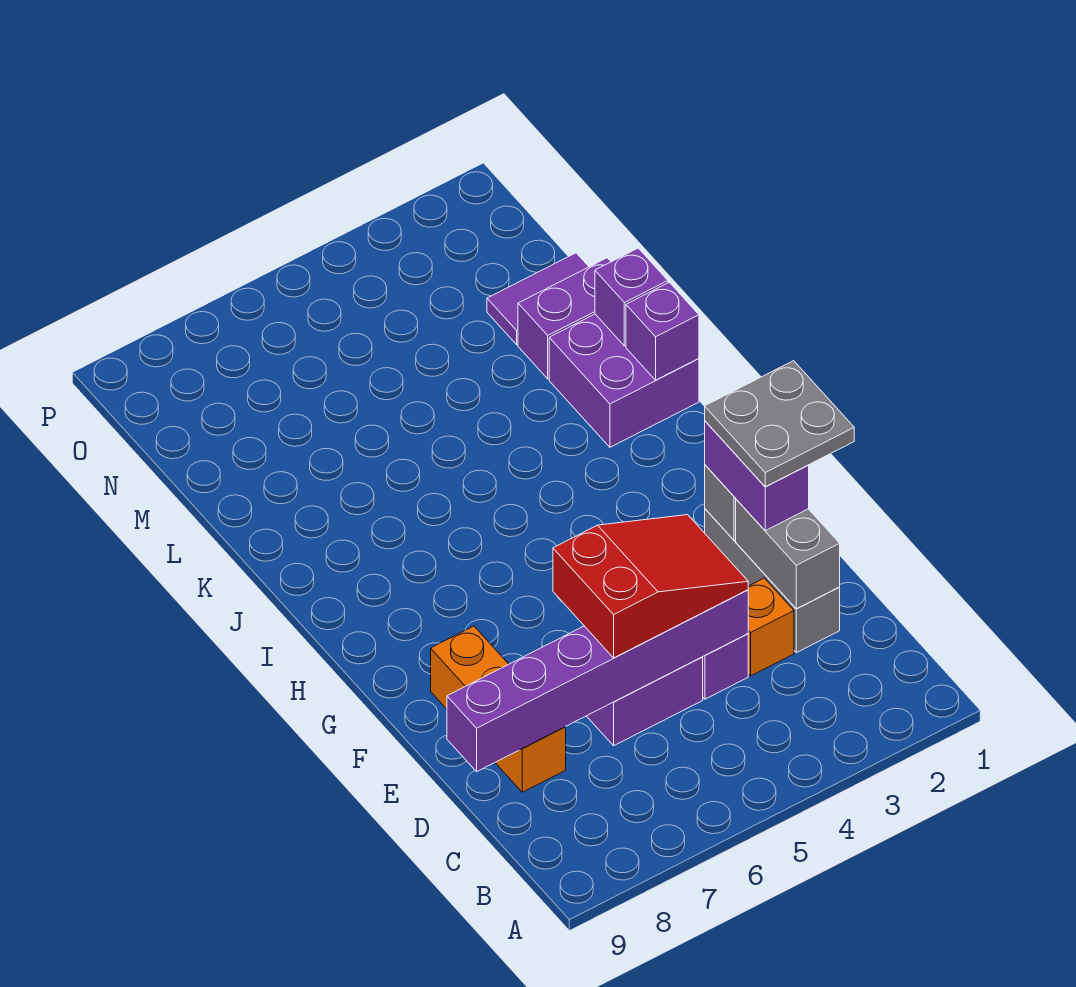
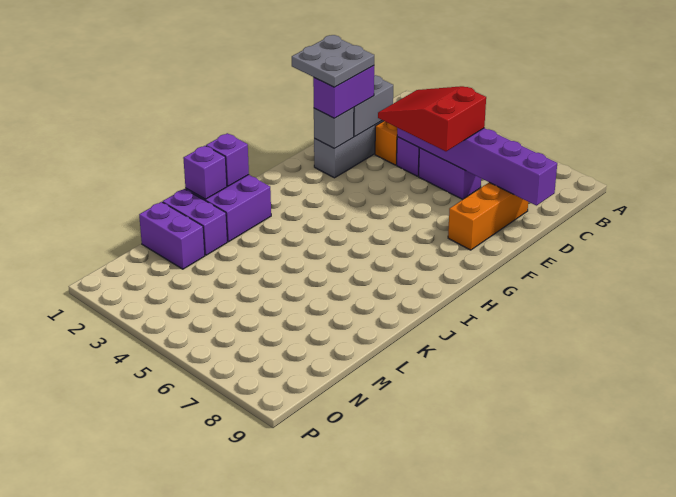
purple 1x2 tile [487,253,589,345] -> purple 1x2 brick [139,202,205,269]

